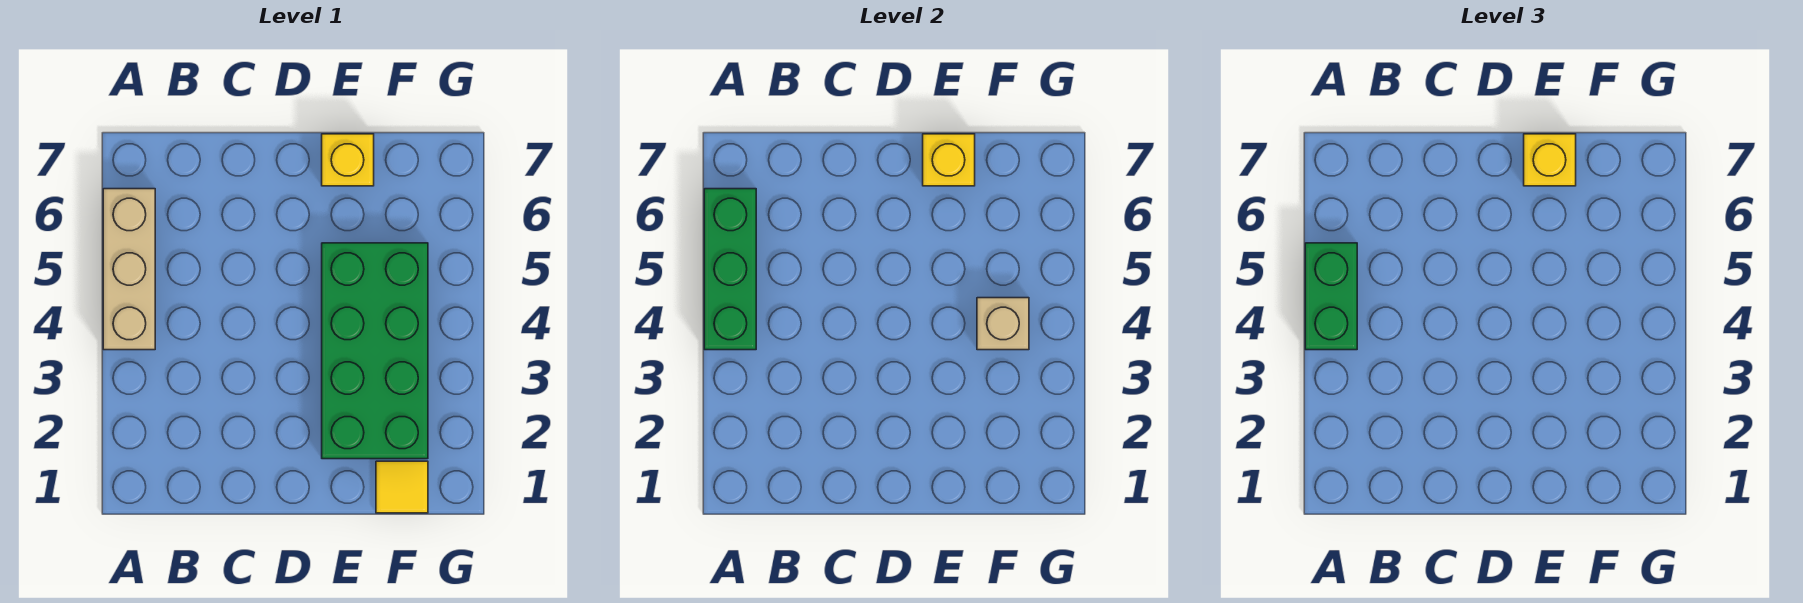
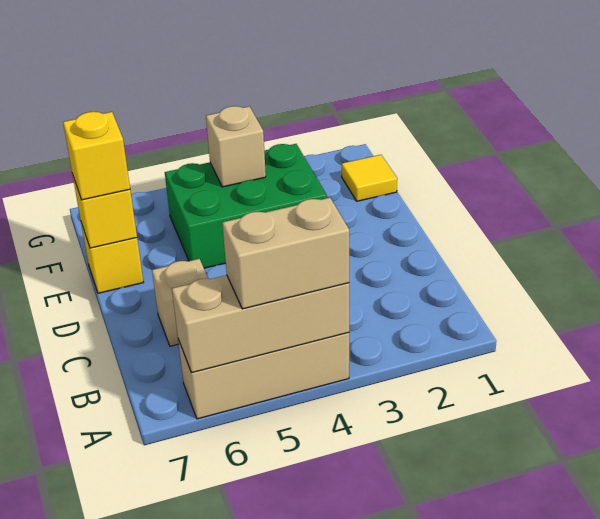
green 1x3 brick [704,189,756,350] -> tan 1x3 brick [172,275,349,373]
green 1x2 brick [1305,243,1357,350] -> tan 1x2 brick [222,198,349,309]
none -> tan 1x1 brick [152,259,208,346]
green 2x4 brick [322,243,428,459] -> green 2x3 brick [165,144,327,268]

